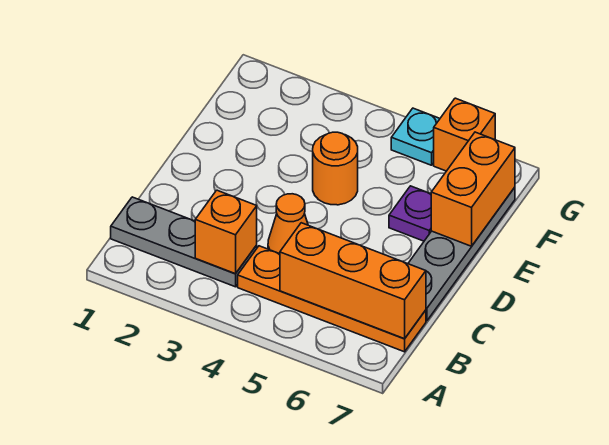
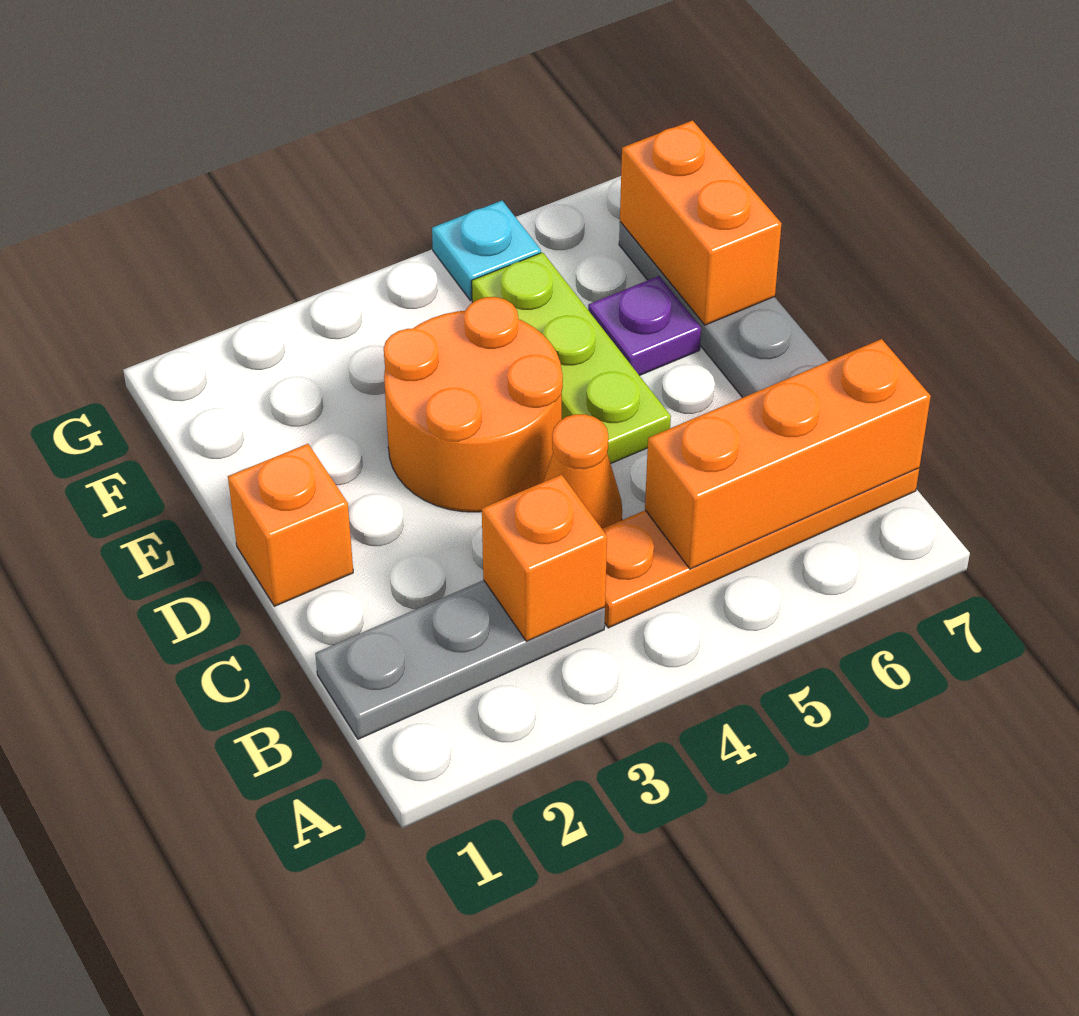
none -> lime 1x3 plate [472,252,671,464]
orange 1x1 round brick [313,132,358,205] -> orange 2x2 round brick [384,297,563,512]
orange 1x1 brick [434,98,495,171] -> orange 1x1 brick moved to [228,444,353,606]

